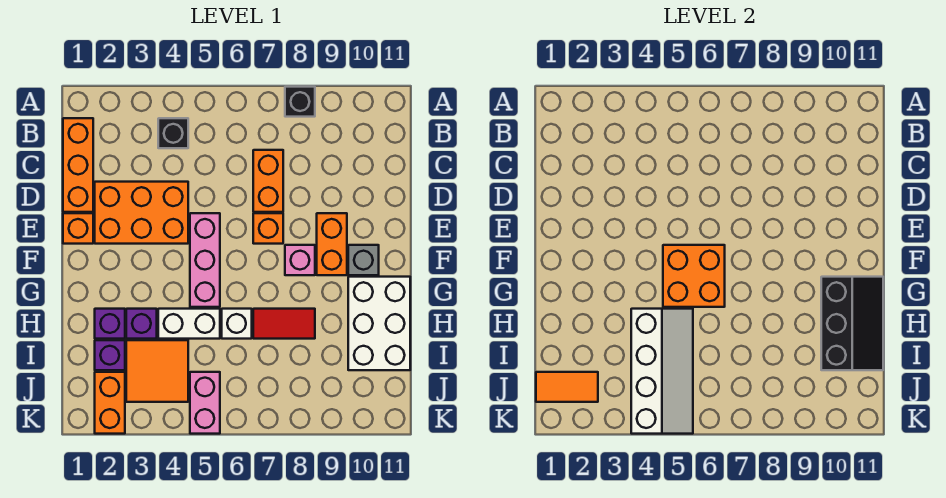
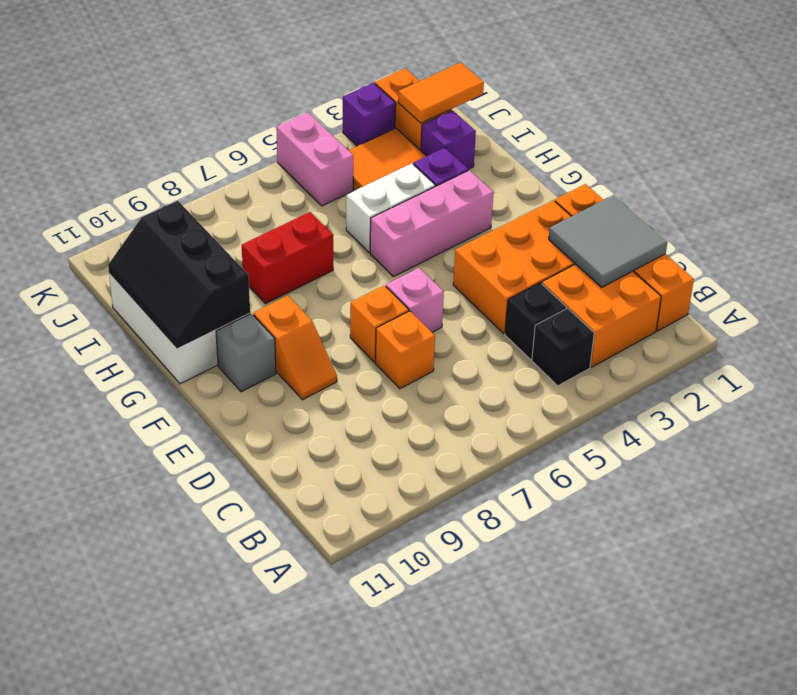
black 1x1 brick [285,87,315,117] -> black 1x1 brick moved to [505,283,566,359]
none -> grey 2x2 tile [549,195,667,287]
orange 1x2 brick [253,150,283,212] -> orange 1x1 brick [375,311,435,389]
pink 1x3 brick [190,213,220,307] -> pink 1x3 brick turned to [370,170,494,277]
orange 1x2 brick [317,213,347,275] -> orange 1x2 slope [253,295,337,400]
orange 2x2 brick [663,245,725,307] -> orange 2x2 brick moved to [542,264,661,367]
pink 1x1 brick [285,245,315,275] -> pink 1x1 brick moved to [386,268,444,332]
purple 1x1 brick [95,309,125,339] -> purple 1x1 brick moved to [343,83,396,146]
white 2x4 slope [631,309,693,434] -> none
white 1x1 brick [222,309,252,339] -> none
red 1x2 tile [253,309,315,339] -> red 1x2 brick [242,212,333,304]

